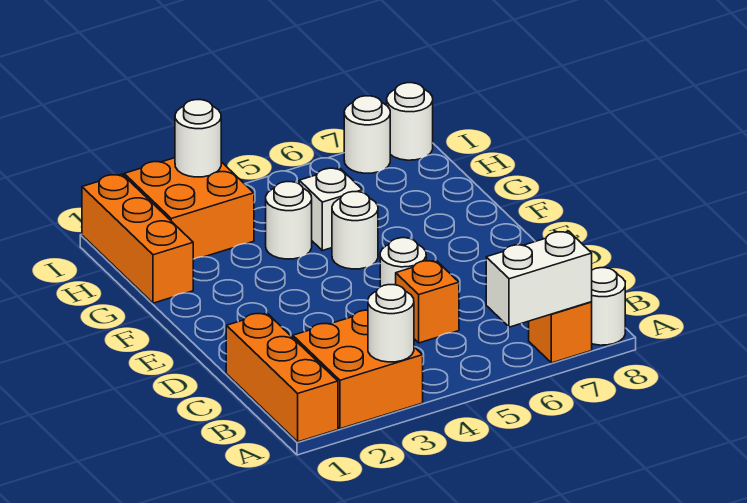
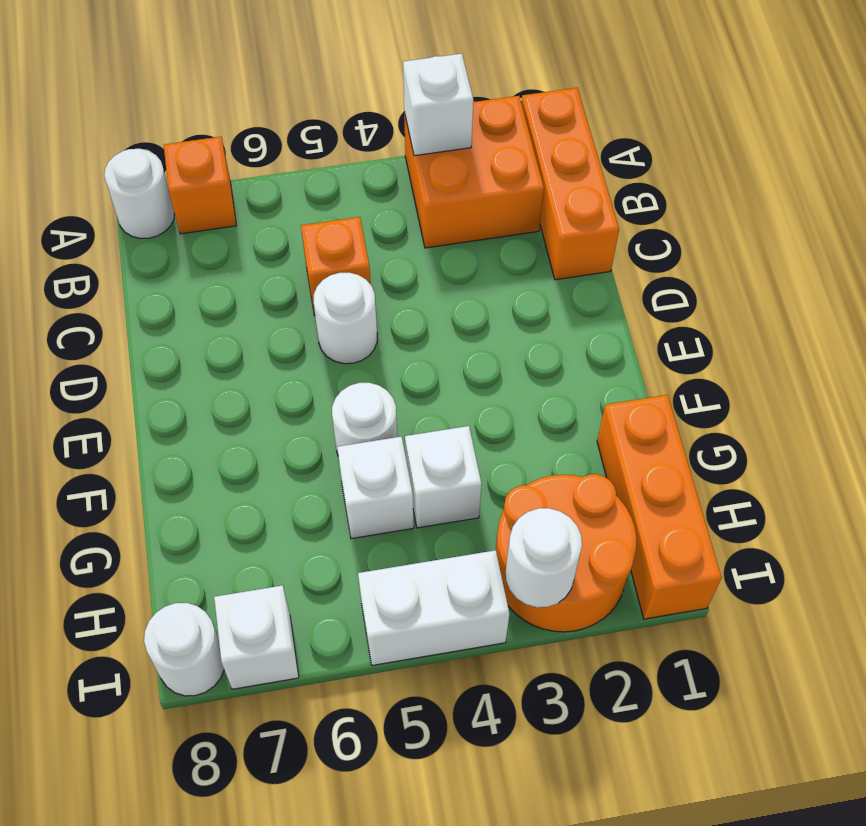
white 1x1 round brick [368,285,414,362] -> white 1x1 brick [403,54,473,156]
white 1x2 brick [486,231,592,327] -> white 1x2 brick moved to [358,550,509,665]
white 1x1 round brick [266,182,312,259] -> white 1x1 brick [405,426,482,528]
orange 2x2 brick [124,158,254,259] -> orange 2x2 round brick [496,474,636,632]
white 1x1 round brick [344,96,390,173] -> white 1x1 brick [214,585,299,689]

